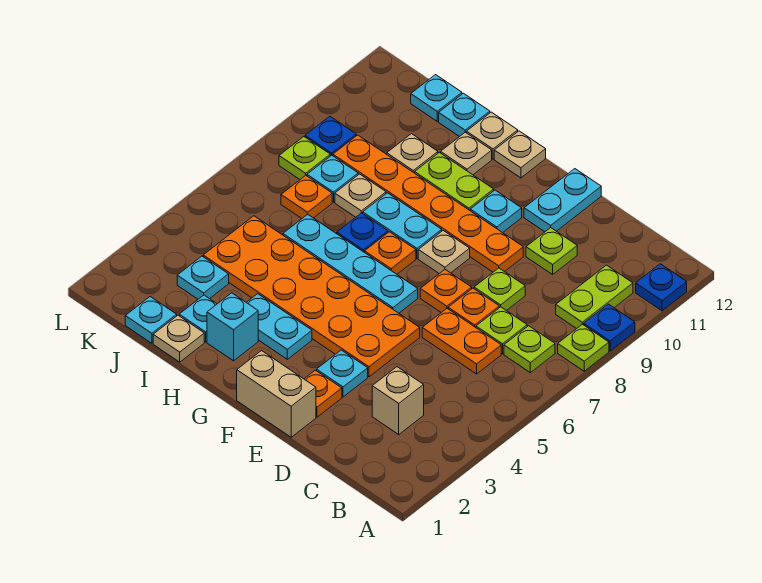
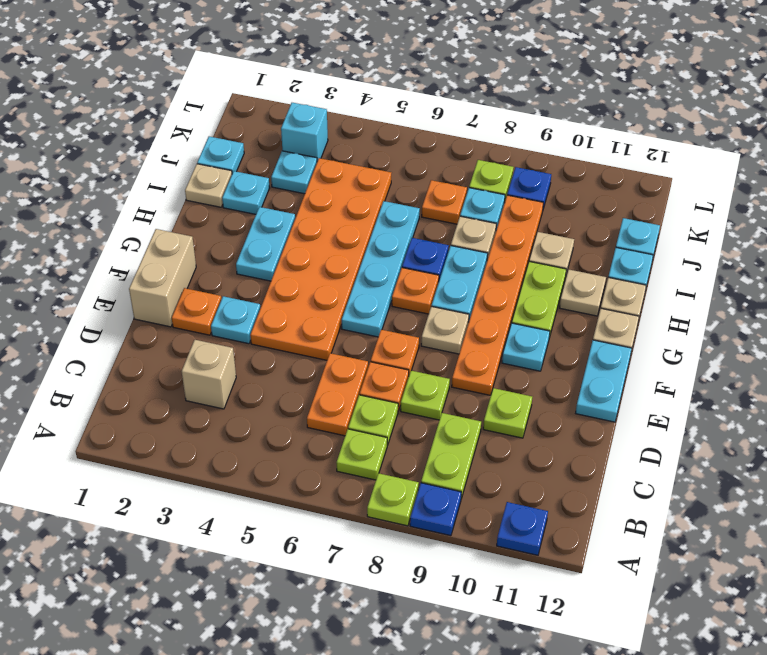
lime 1x2 plate [556,265,633,329] -> lime 1x2 plate turned to [421,413,481,499]
cyan 1x2 plate [524,169,601,232] -> cyan 1x2 plate turned to [576,340,632,422]
cyan 1x1 brick [207,293,258,361] -> cyan 1x1 brick moved to [281,103,328,161]

